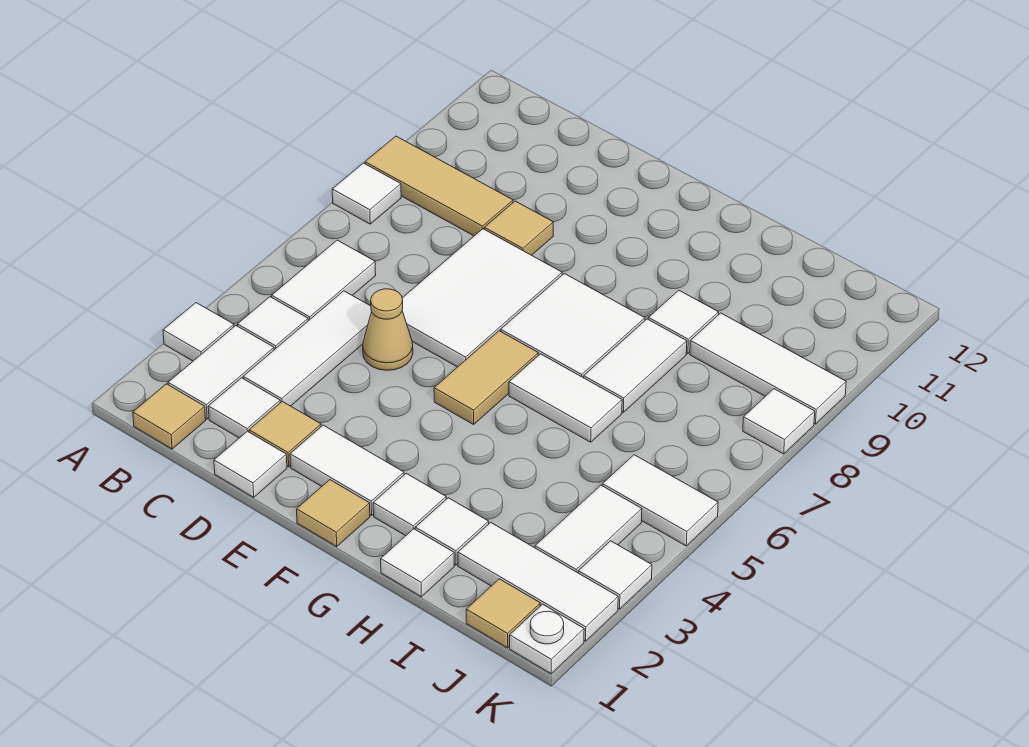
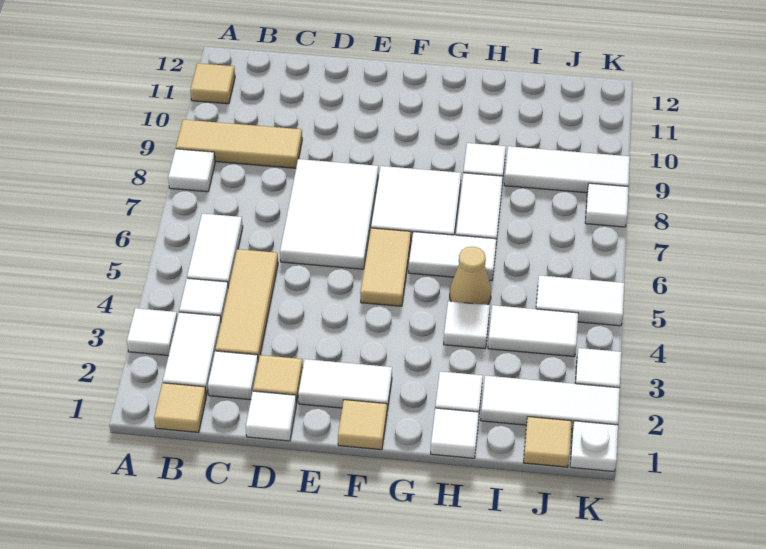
white 1x3 tile [243,291,372,406] -> tan 1x3 tile [215,249,278,360]
tan 1x1 cone [363,289,413,370] -> tan 1x1 cone moved to [450,247,491,305]
tan 1x1 tile [484,201,553,255] -> tan 1x1 tile moved to [190,63,235,104]
white 1x1 tile [373,473,446,536] -> white 1x1 tile moved to [444,301,490,349]
white 1x2 tile [535,485,642,573] -> white 1x2 tile turned to [488,305,578,357]

